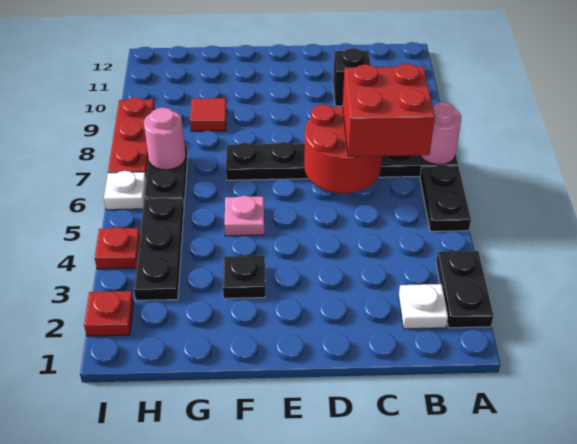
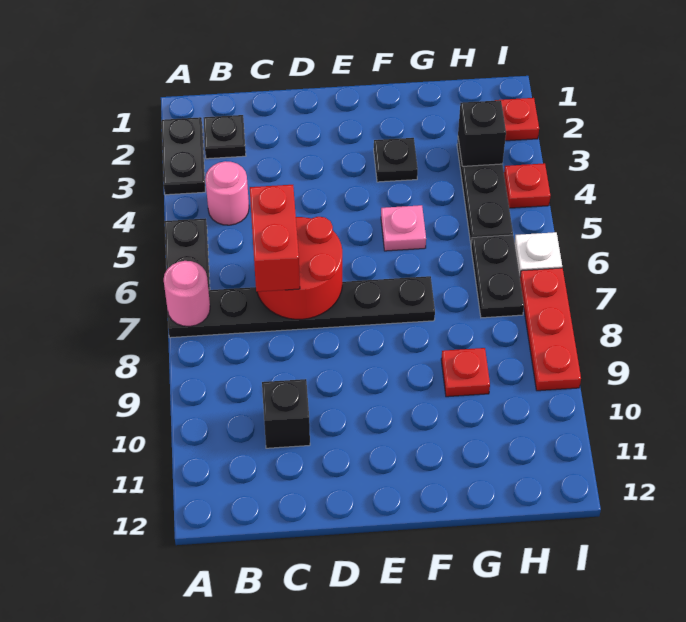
white 1x1 plate [399,284,448,329] -> black 1x1 plate [204,115,246,159]
red 2x2 brick [343,64,435,157] -> red 1x2 brick [250,185,300,292]
red 1x1 tile [190,98,227,132] -> red 1x1 plate [441,348,490,397]
none -> black 1x1 brick [458,100,506,166]
pink 1x1 round brick [144,108,186,170] -> pink 1x1 round brick moved to [205,161,249,225]

